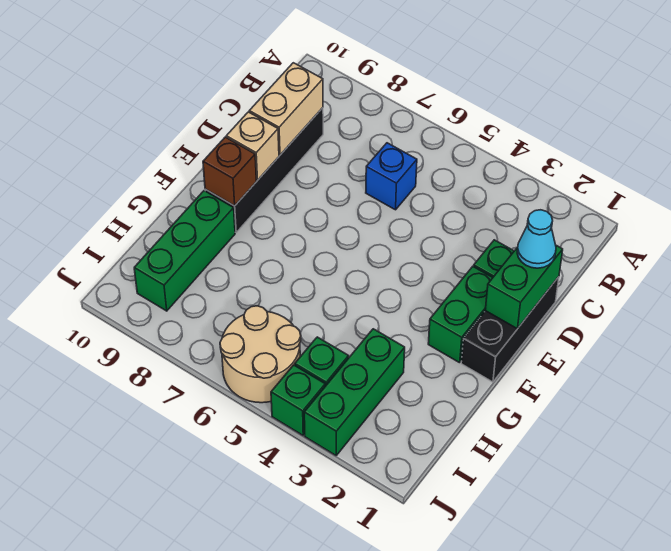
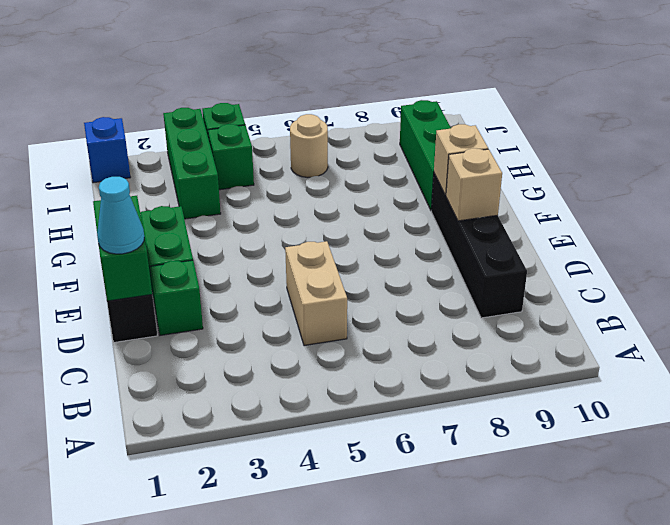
blue 1x1 brick [366,143,417,210] -> blue 1x1 brick moved to [84,117,131,183]
tan 1x2 brick [249,63,323,155] -> tan 1x2 brick moved to [285,241,347,346]
brown 1x1 brick [203,137,256,206] -> tan 1x1 brick [434,124,488,195]
tan 2x2 round brick [220,306,301,403] -> tan 1x1 round brick [290,114,328,178]

